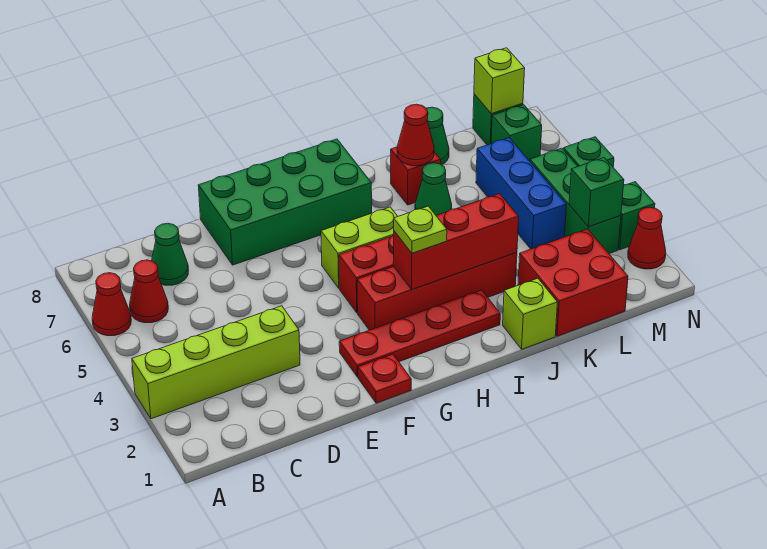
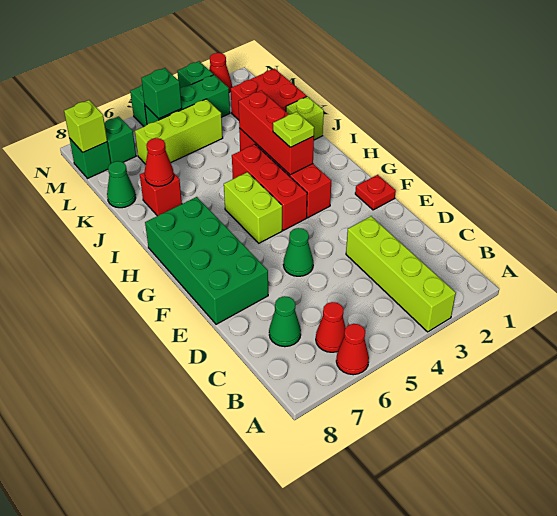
red 1x4 plate [339,290,500,377] -> none
green 1x1 cone [415,163,452,215] -> green 1x1 cone moved to [283,228,313,276]
blue 1x3 brick [476,138,567,249] -> lime 1x3 brick [135,99,223,164]
green 1x1 brick [569,158,624,227] -> green 1x1 brick moved to [141,68,182,119]

